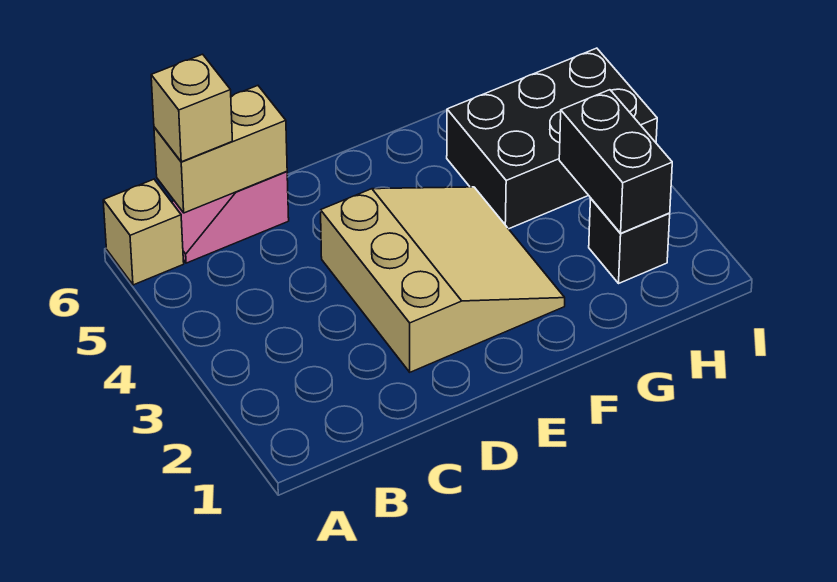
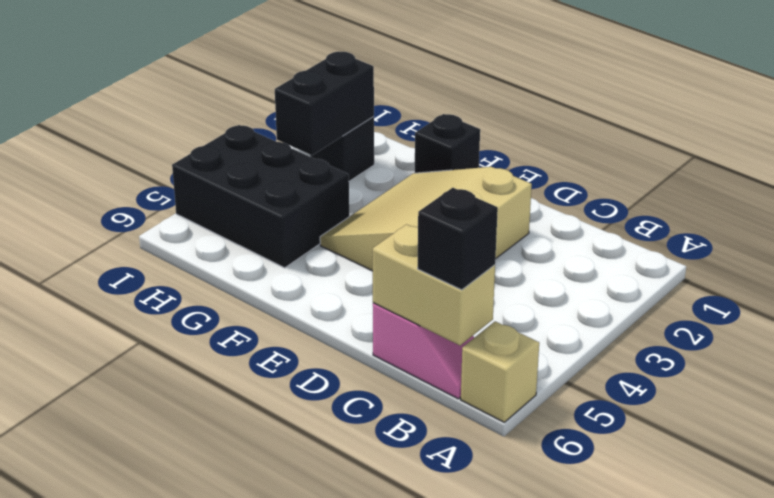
tan 1x1 brick [151,54,232,162] -> black 1x1 brick [418,188,498,290]
none -> black 1x1 brick [415,114,480,173]

